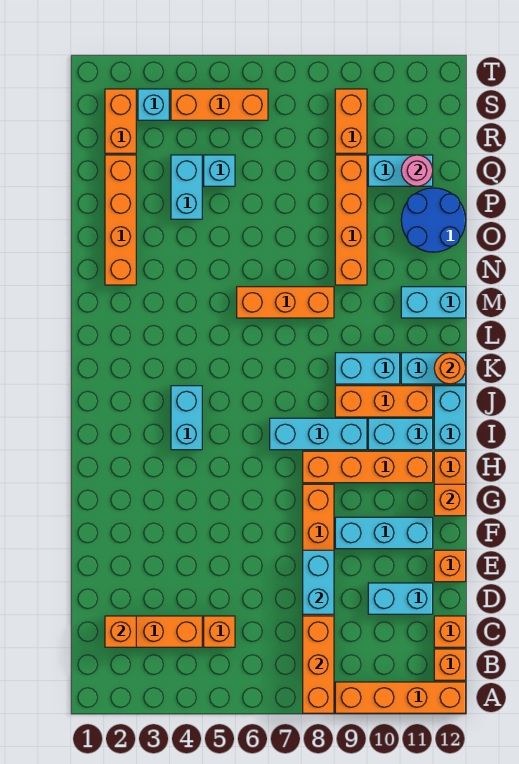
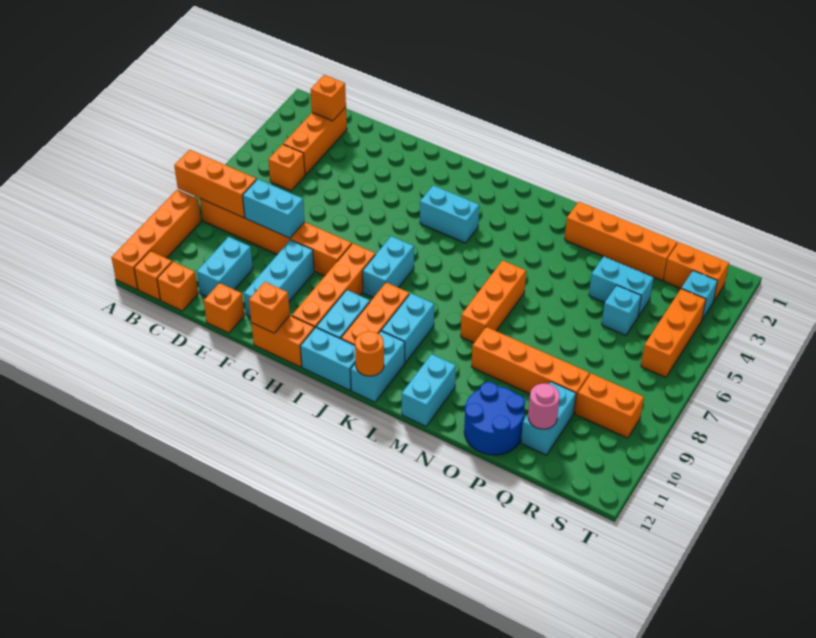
cyan 1x3 brick [270,418,367,450] -> cyan 1x2 brick [363,236,414,298]

